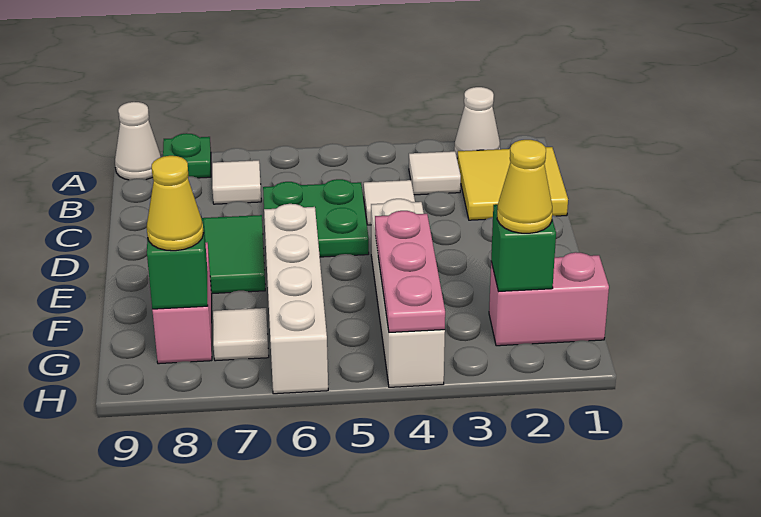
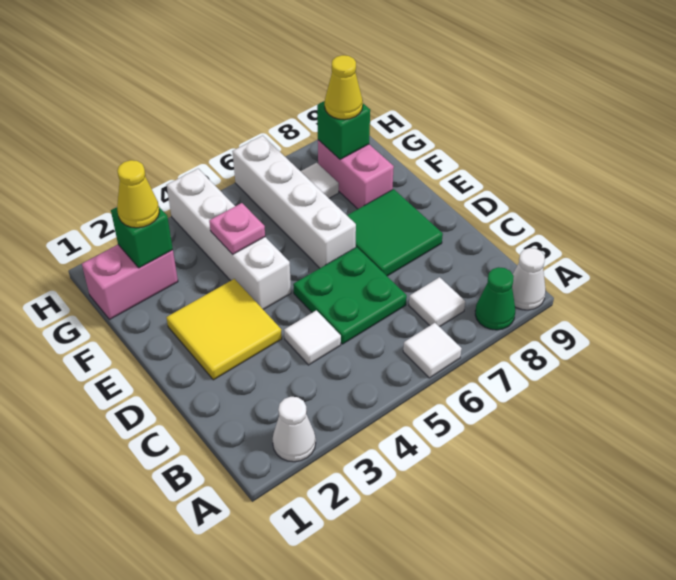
green 1x1 plate [163,133,211,178] -> green 1x1 cone [475,267,515,330]
yellow 2x2 tile [457,147,568,220] -> yellow 2x2 tile moved to [166,279,282,380]
white 1x1 tile [409,151,461,195] -> white 1x1 tile moved to [403,323,462,378]
pink 1x3 plate [375,211,445,332] -> pink 1x1 plate [209,203,265,254]

